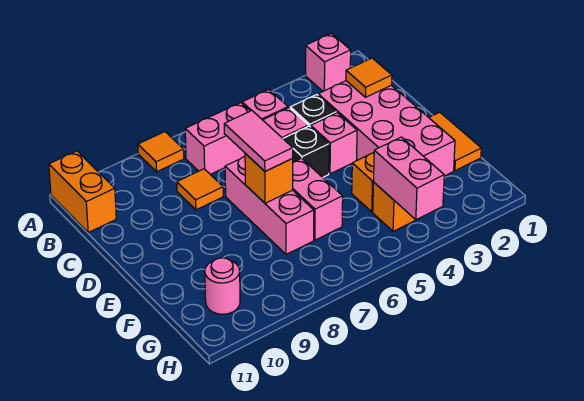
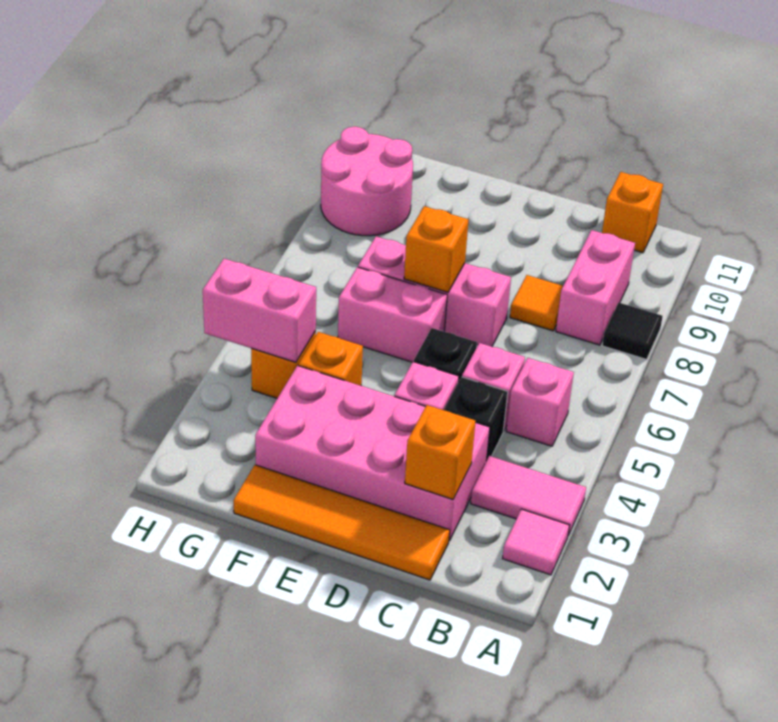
pink 1x1 brick [306,33,351,91] -> pink 1x1 tile [502,509,569,575]
orange 1x1 tile [138,132,184,172] -> black 1x1 tile [602,303,663,360]
orange 1x2 brick [49,151,116,232] -> orange 1x1 brick [602,172,663,253]
pink 1x2 brick [185,103,250,174] -> pink 1x2 brick moved to [556,230,635,345]
orange 1x1 tile [346,58,392,97] -> orange 1x1 brick [405,405,476,499]
pink 1x2 tile [224,110,293,171] -> pink 1x2 tile moved to [471,456,586,536]
orange 1x2 tile [429,112,481,171] -> orange 1x4 tile [234,465,450,580]
pink 1x1 round brick [205,258,240,314] -> pink 2x2 round brick [321,127,413,236]

